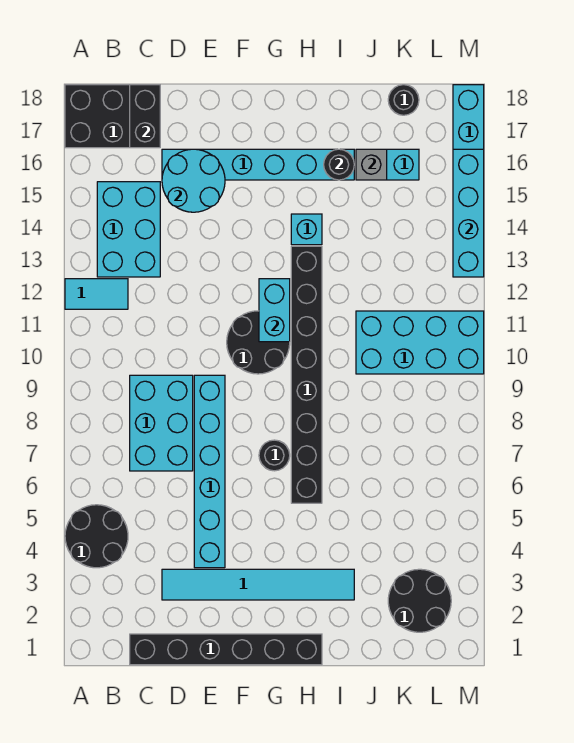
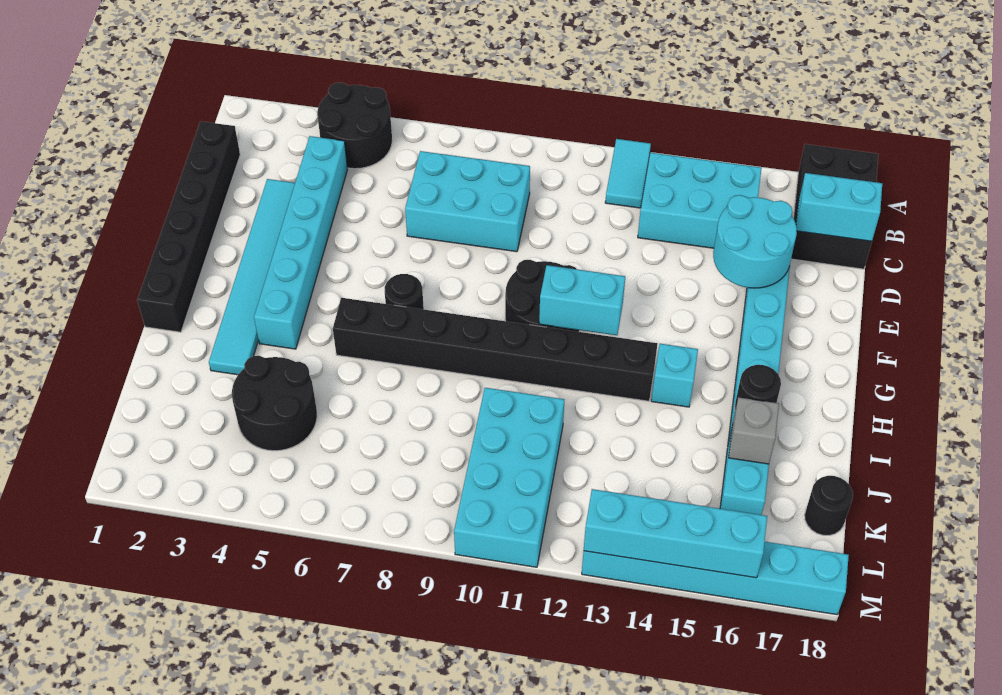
black 1x2 brick [130,85,160,148] -> cyan 1x2 brick [796,173,882,241]
cyan 1x6 brick [194,375,225,568] -> cyan 1x6 brick turned to [254,136,348,349]
black 2x2 round brick [388,569,451,632] -> black 2x2 round brick moved to [232,356,317,451]

